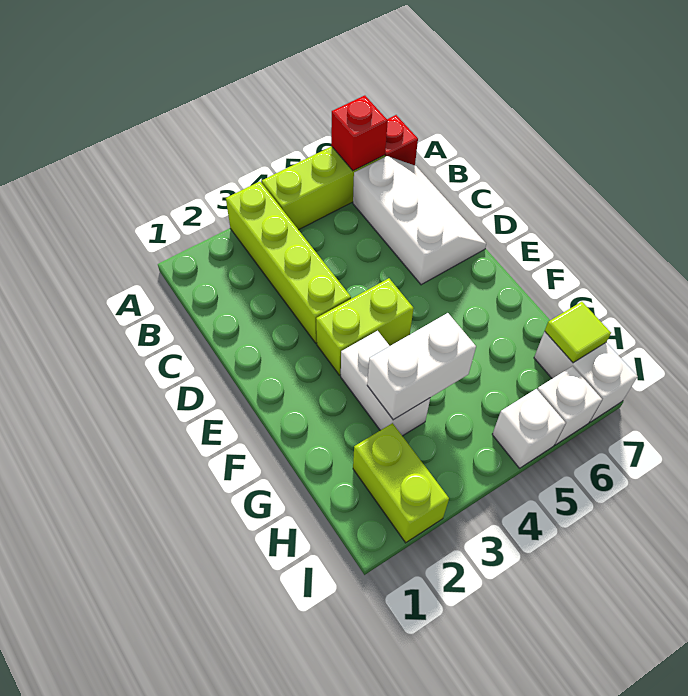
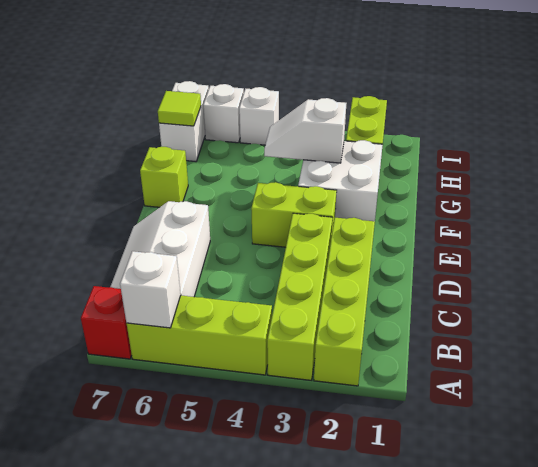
none -> lime 1x4 brick [314,218,375,386]
red 1x1 brick [331,95,388,171] -> white 1x1 brick [120,251,181,328]
white 1x2 brick [341,331,430,436] -> white 2x2 brick [298,140,383,221]
none -> lime 1x1 brick [140,147,188,207]
white 1x2 brick [367,313,476,420] -> white 1x2 slope [264,98,346,163]

